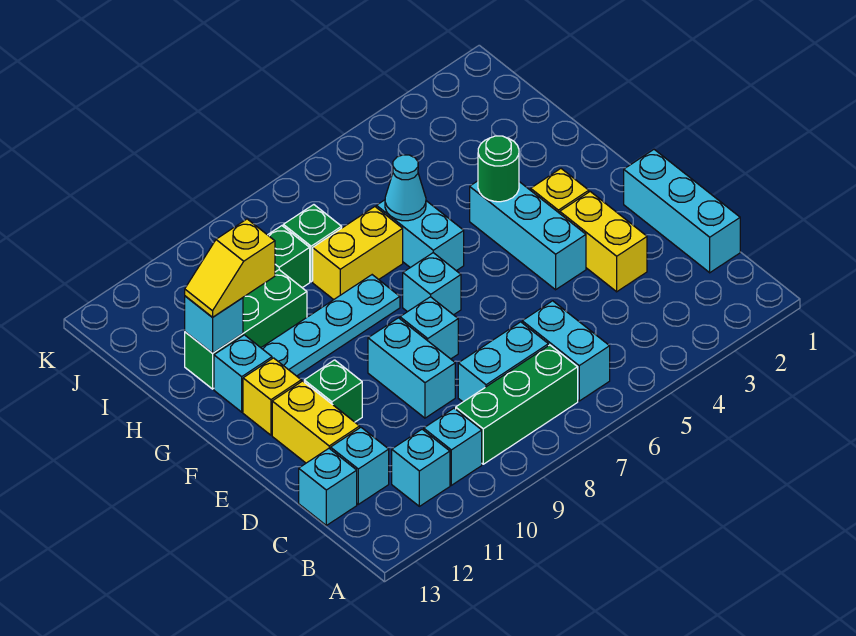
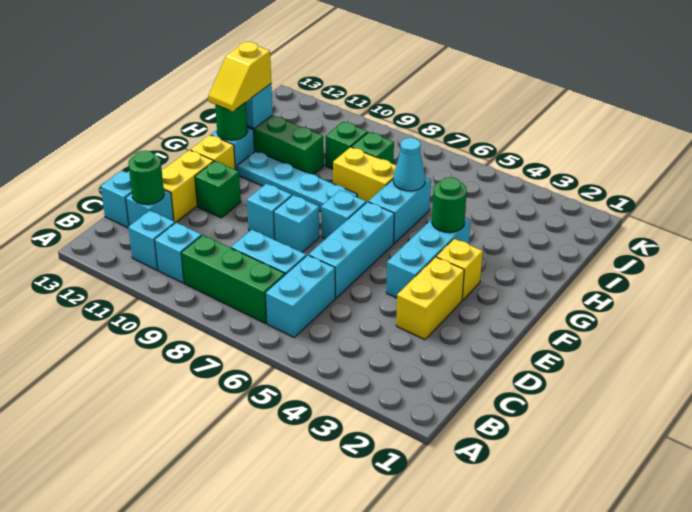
cyan 1x3 brick [624,150,740,273] -> cyan 1x3 brick moved to [309,202,394,298]
none -> green 1x1 round brick [128,151,164,205]
cyan 1x2 brick [368,318,455,418] -> cyan 1x1 brick [247,184,292,240]
none -> green 1x1 round brick [215,102,247,140]
yellow 1x2 slope [185,219,275,317] -> yellow 1x2 slope turned to [208,42,271,111]

